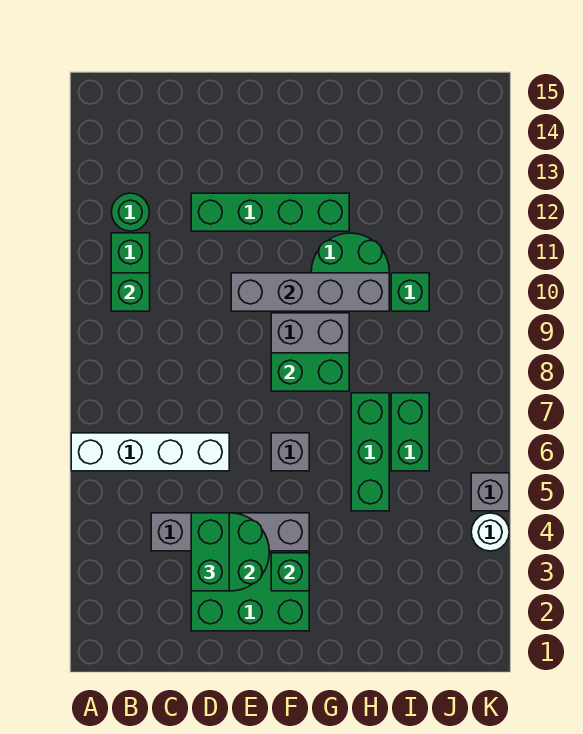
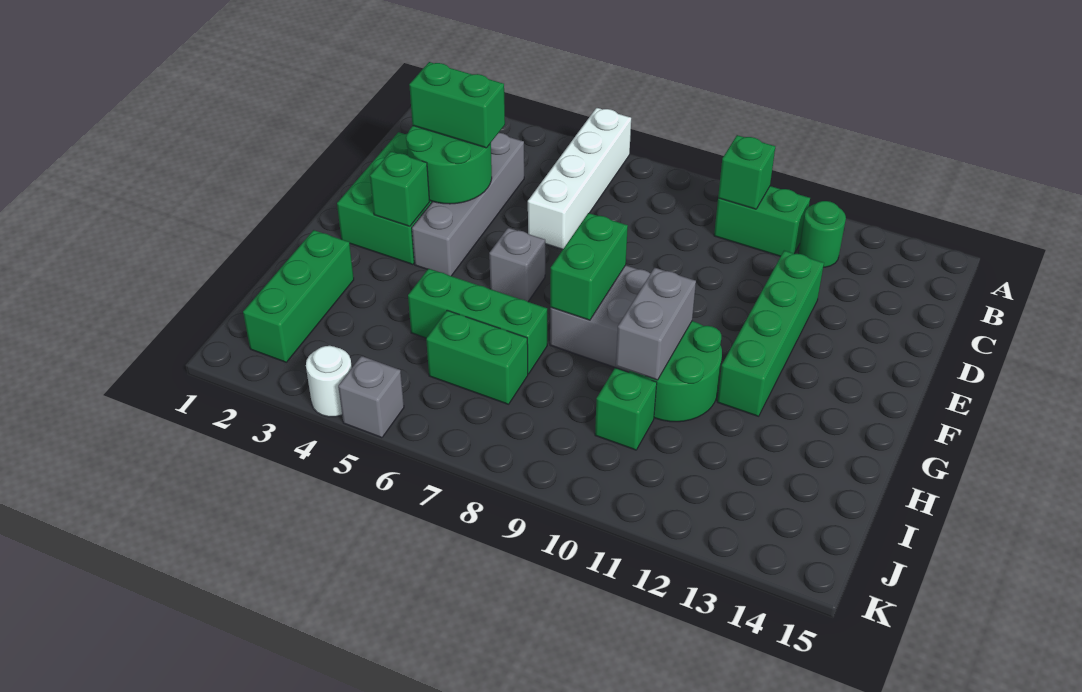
grey 1x4 brick [231,273,389,311] -> grey 1x2 brick [616,268,696,380]
none -> green 1x3 brick [243,230,354,362]

